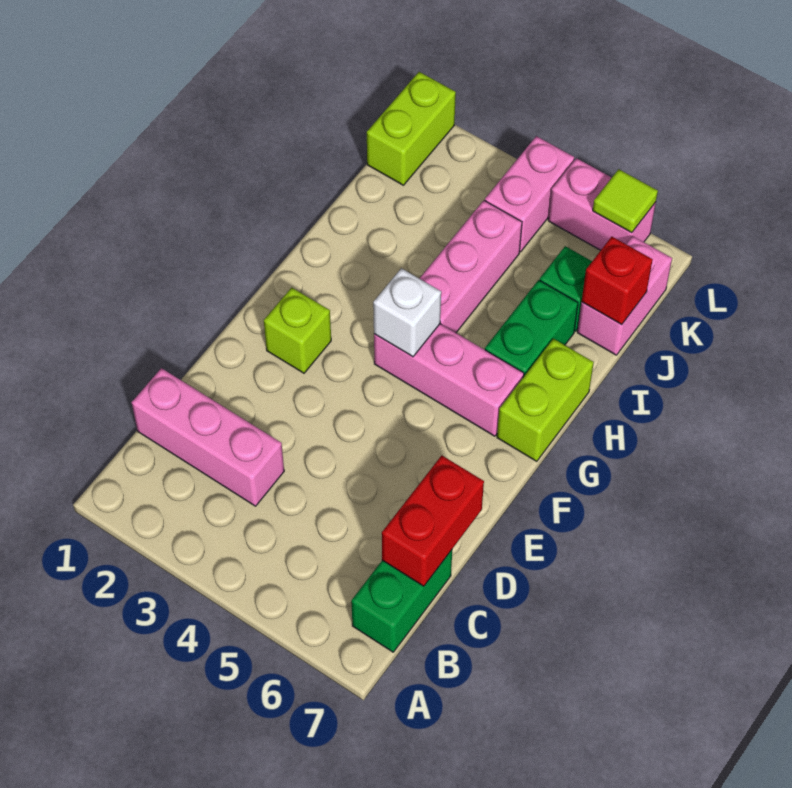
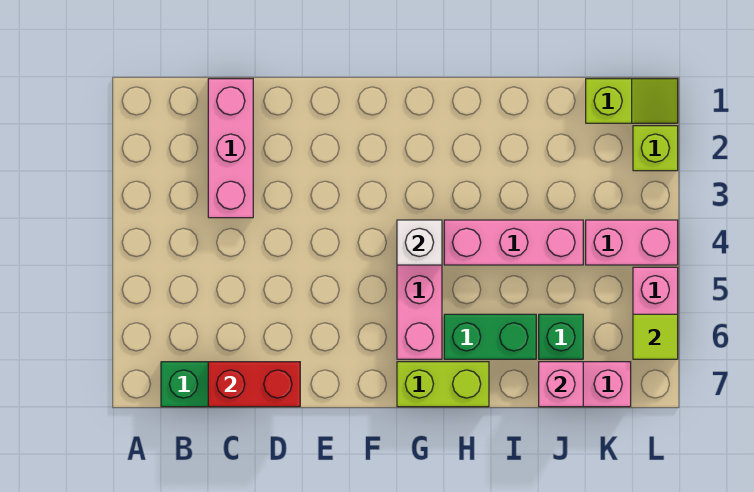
lime 1x1 brick [264,288,331,373] -> lime 1x1 brick moved to [633,126,678,171]
red 1x1 brick [582,237,653,325] -> pink 1x1 brick [539,362,583,407]
lime 1x2 brick [367,72,456,185] -> lime 1x2 slope [586,79,678,123]

